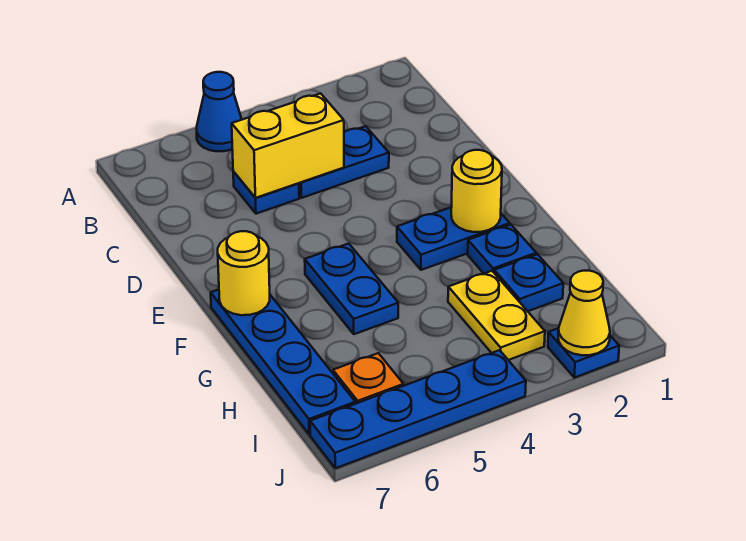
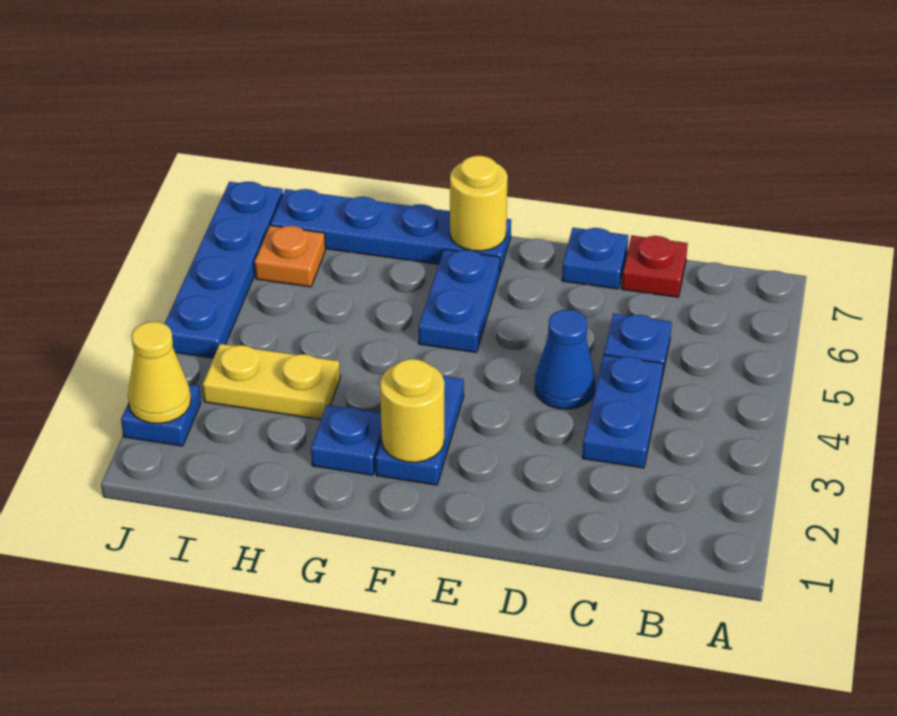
blue 1x1 cone [197,72,242,151] -> blue 1x1 cone moved to [535,310,595,409]
yellow 1x2 brick [232,93,344,198] -> none
none -> red 1x1 plate [622,236,688,297]
blue 1x2 plate [305,244,398,334] -> blue 1x2 plate turned to [419,249,500,352]
blue 1x1 plate [494,254,563,311] -> blue 1x1 plate moved to [562,228,628,289]

